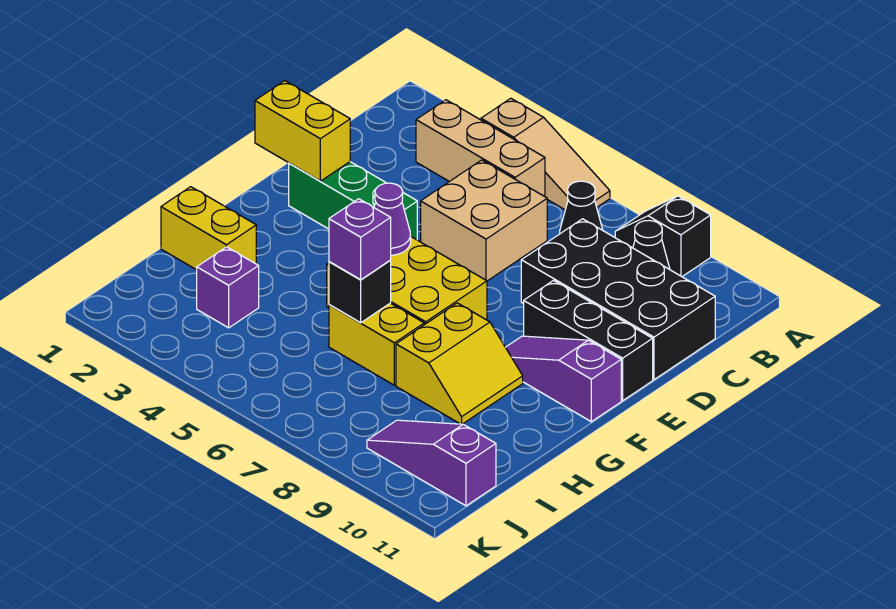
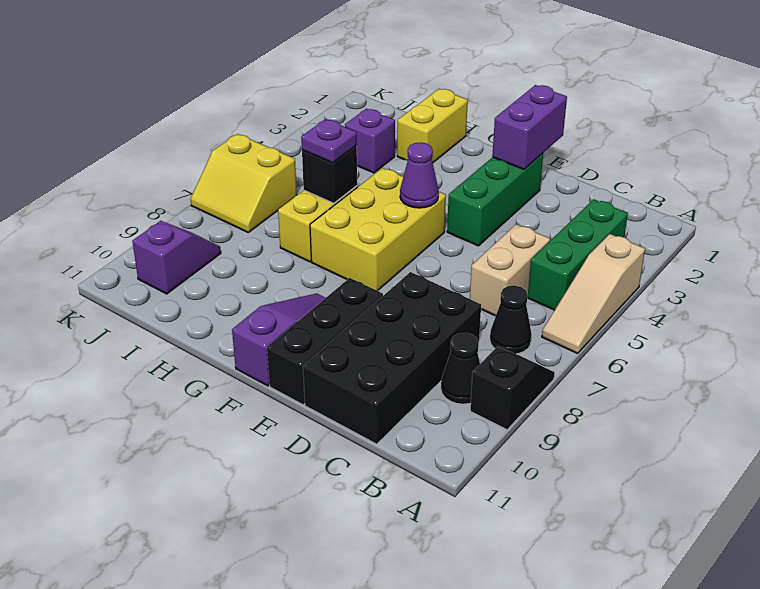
tan 1x3 brick [416,100,545,197] -> green 1x3 brick [528,199,628,310]
tan 2x2 brick [421,160,547,281] -> tan 1x2 brick [470,224,550,316]
yellow 1x2 brick [255,81,350,181] -> purple 1x2 brick [492,85,567,169]
yellow 2x2 slope [396,303,523,424] -> yellow 2x2 slope moved to [190,134,297,232]
purple 1x1 brick [329,199,391,280] -> purple 1x1 plate [301,119,357,163]
purple 1x3 slope [367,420,496,506] -> purple 1x2 slope [132,221,221,294]

